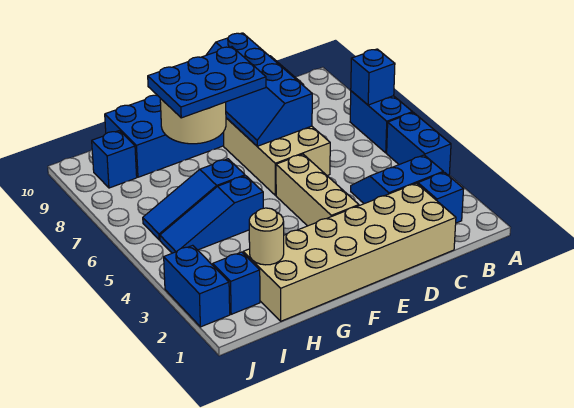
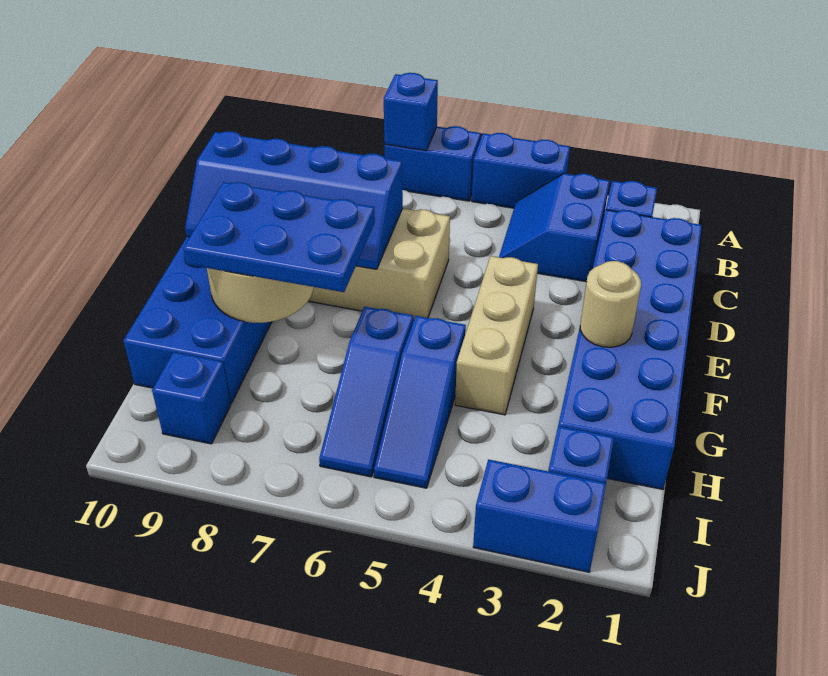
tan 2x6 brick [243,183,456,321] -> blue 2x6 brick [558,210,702,489]
tan 1x3 brick [276,154,359,226] -> tan 1x3 brick turned to [455,256,538,415]
blue 2x3 plate [148,47,266,118] -> blue 2x3 plate turned to [183,182,375,292]
tan 1x1 round brick [249,208,284,265] -> tan 1x1 round brick moved to [580,261,641,347]

